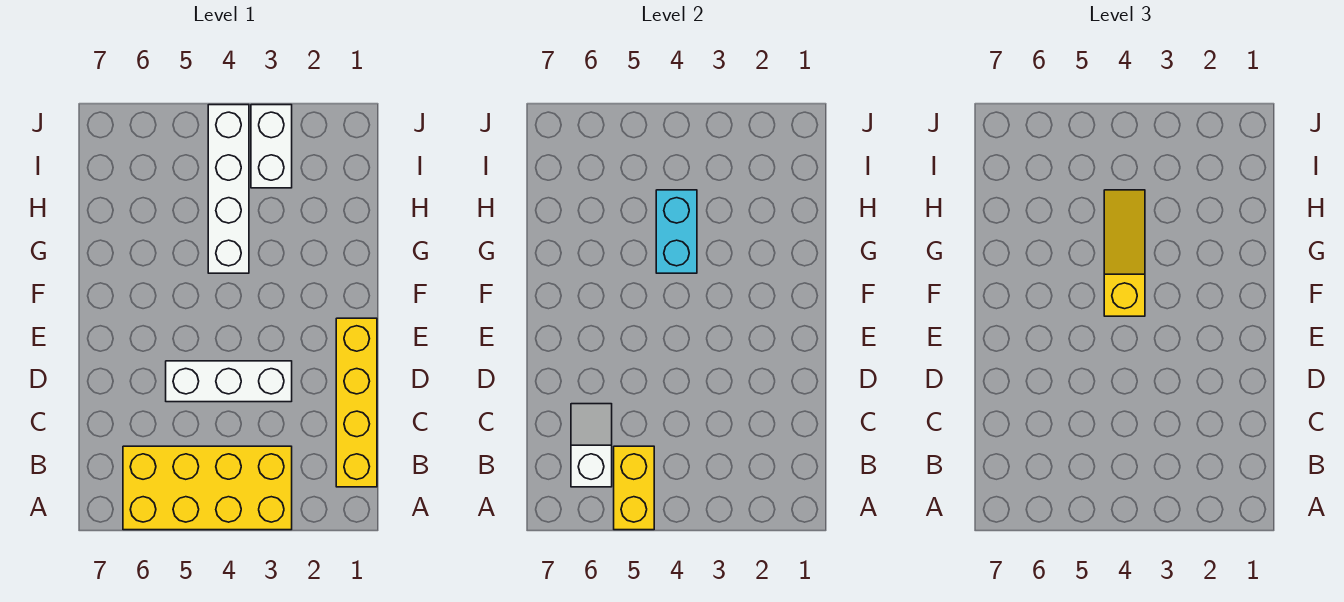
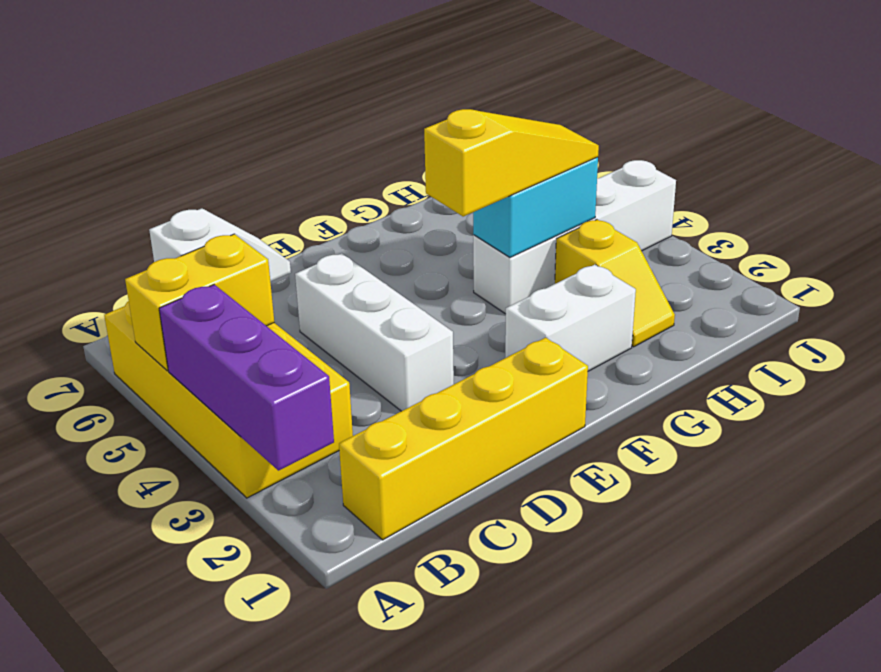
none -> purple 1x3 brick [159,285,334,471]
none -> yellow 1x2 slope [555,220,675,347]
white 1x2 brick [251,105,292,188] -> white 1x2 brick moved to [505,265,636,371]

